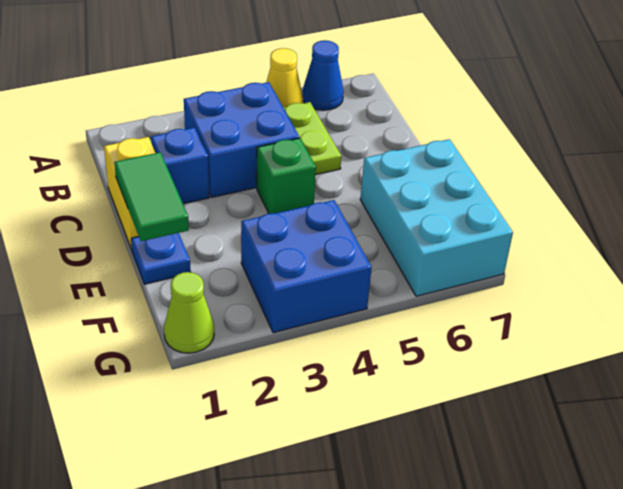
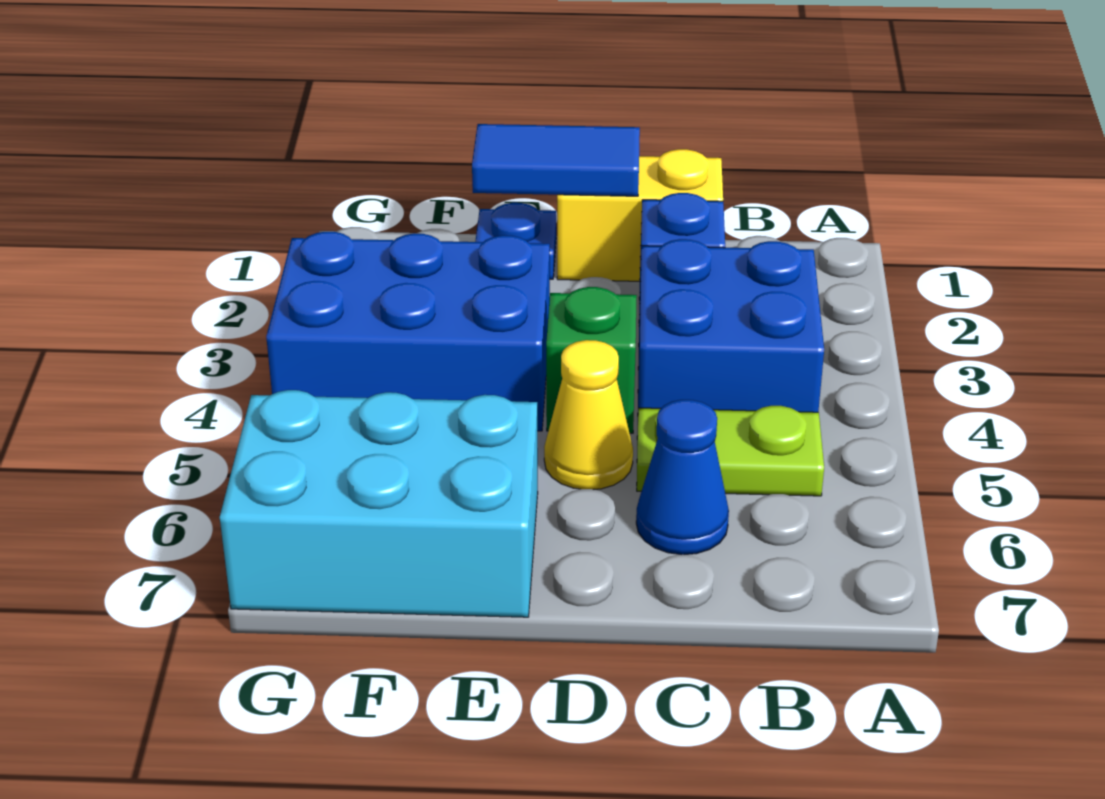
yellow 1x1 cone [266,48,303,107] -> yellow 1x1 cone moved to [544,340,633,490]
blue 1x1 cone [303,40,344,110] -> blue 1x1 cone moved to [636,400,729,555]
green 1x2 tile [114,152,189,241] -> blue 1x2 tile [472,124,640,196]
blue 2x2 brick [241,200,372,333] -> blue 2x3 brick [266,232,550,431]
lime 1x1 cone [164,272,214,353] -> none

